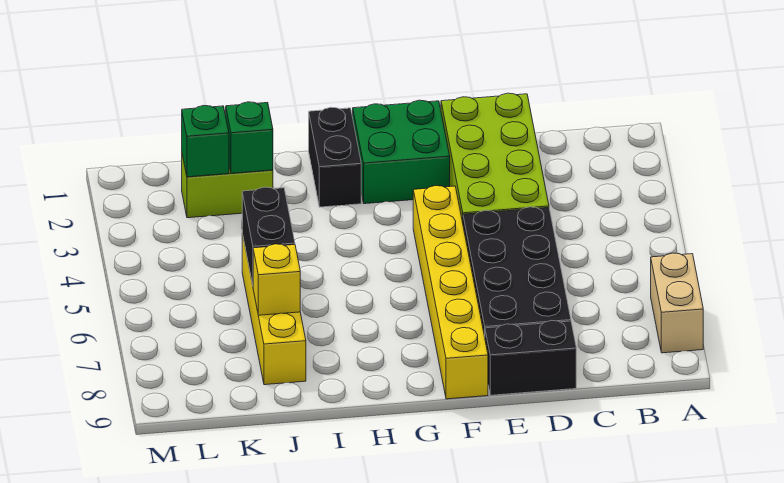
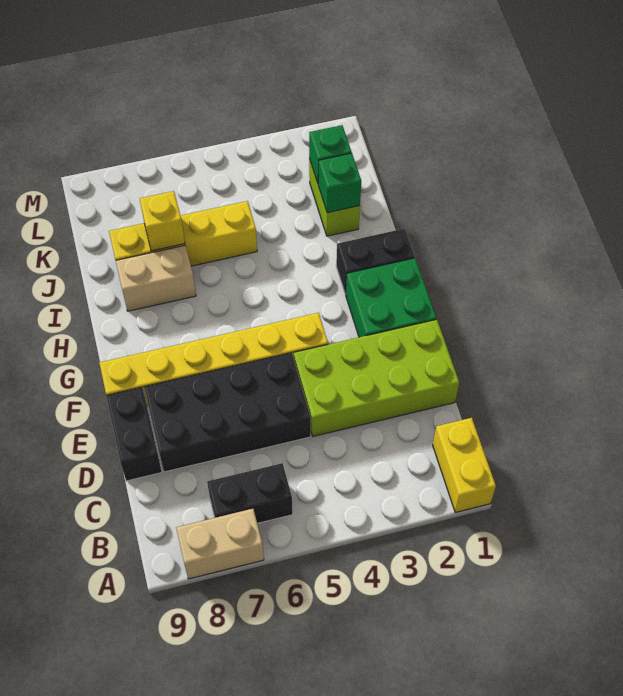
none -> yellow 1x2 brick [433,418,496,512]
none -> tan 1x2 brick [116,245,196,311]
black 1x2 brick [242,187,295,285] -> black 1x2 brick moved to [207,463,293,523]

